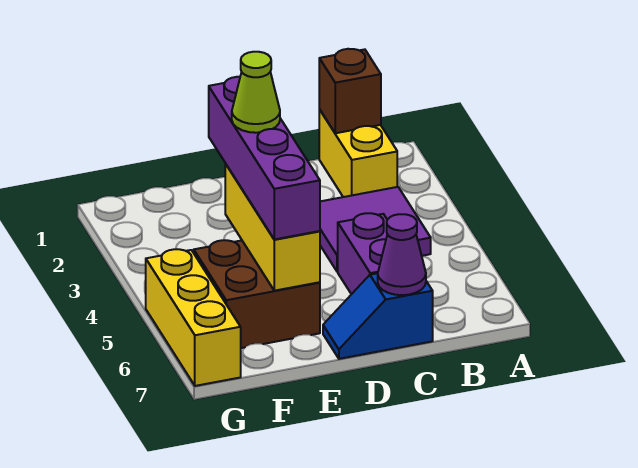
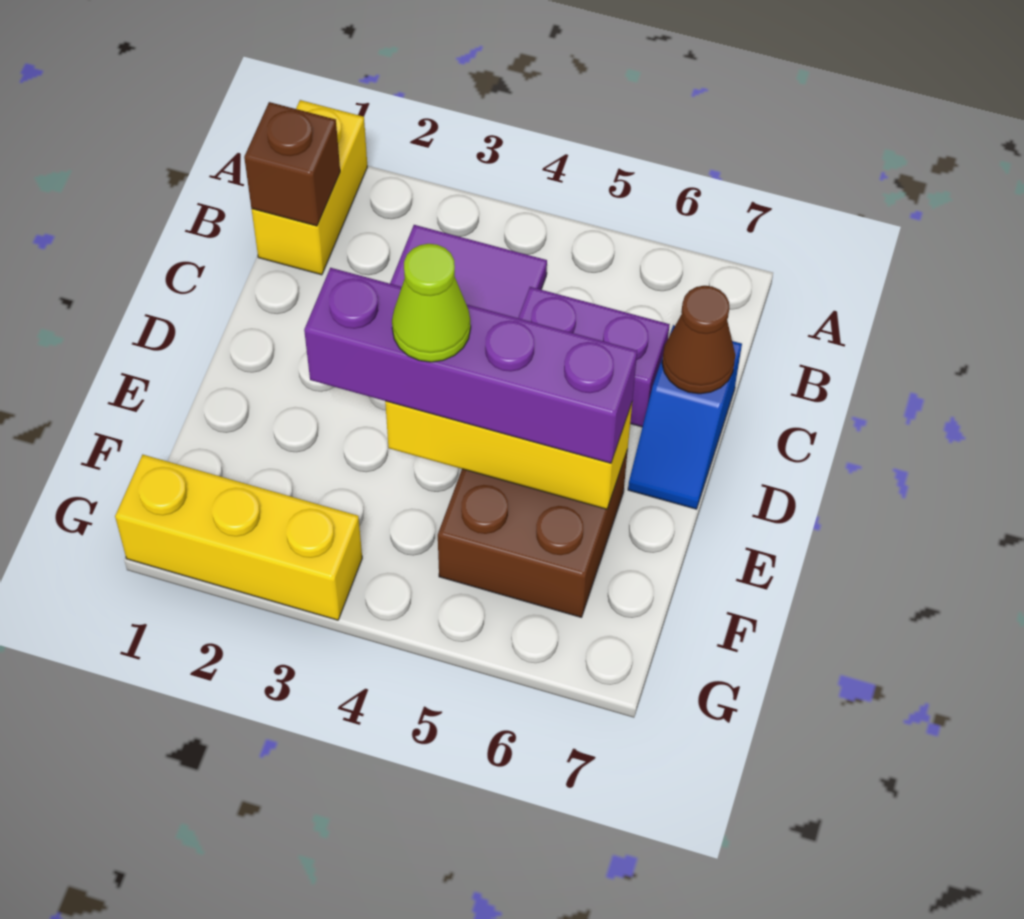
yellow 1x2 brick [319,109,397,197] -> yellow 1x2 brick turned to [252,100,367,275]
purple 1x1 cone [378,214,426,295] -> brown 1x1 cone [662,286,735,394]
yellow 1x3 brick [146,249,241,386] -> yellow 1x3 brick moved to [115,455,362,620]

